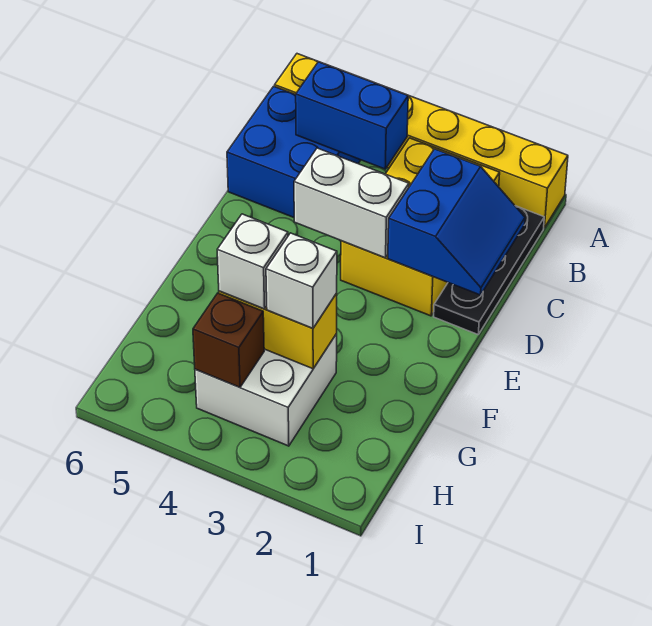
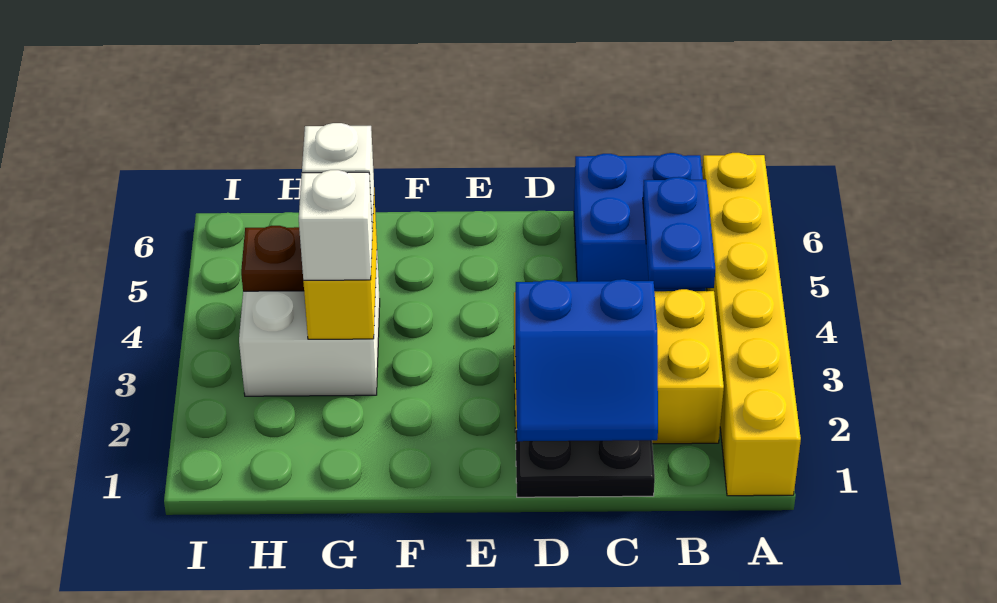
black 1x3 plate [434,206,544,334] -> black 1x2 plate [516,429,655,497]
blue 1x2 brick [296,62,408,169] -> blue 1x2 plate [643,177,715,288]
white 1x2 brick [294,148,409,258] -> none
brown 1x1 brick [193,293,264,387] -> brown 1x1 plate [241,226,304,291]

